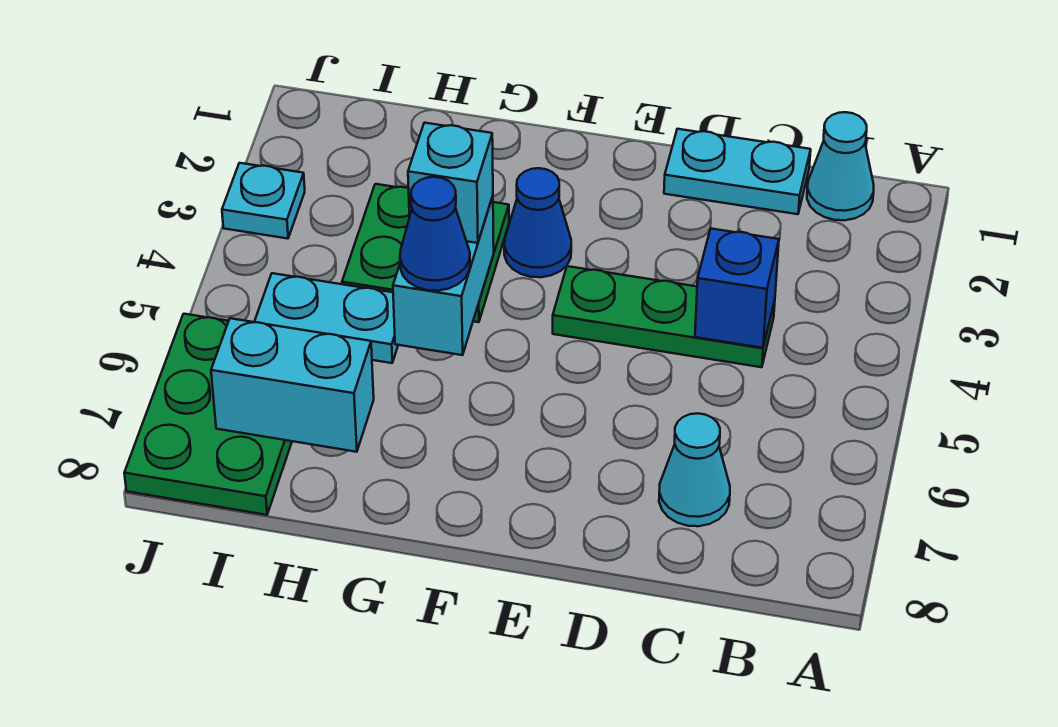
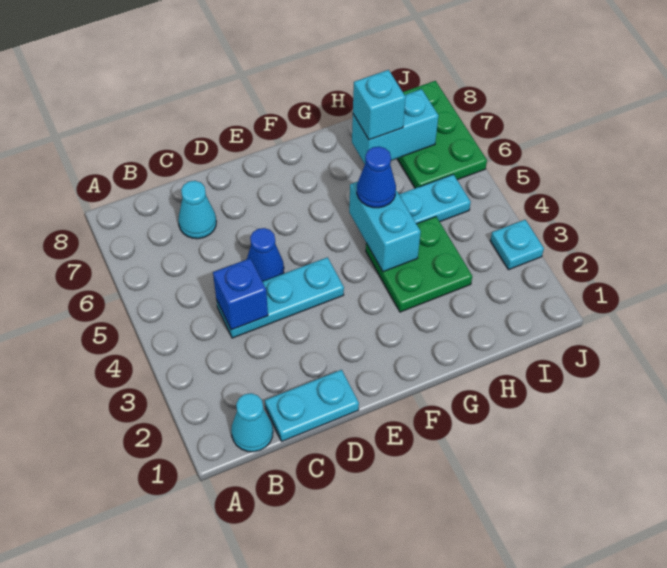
green 1x3 plate [553,266,775,367] -> cyan 1x3 plate [216,257,344,338]
blue 1x1 cone [504,168,571,277] -> blue 1x1 cone moved to [247,228,284,282]
cyan 1x1 brick [408,123,493,243] -> cyan 1x1 brick moved to [353,70,406,140]

